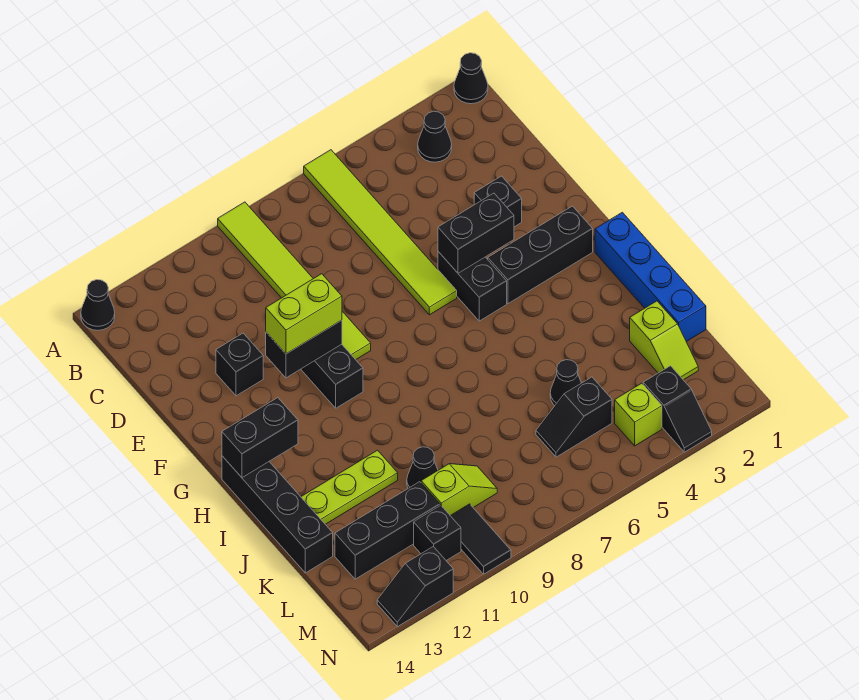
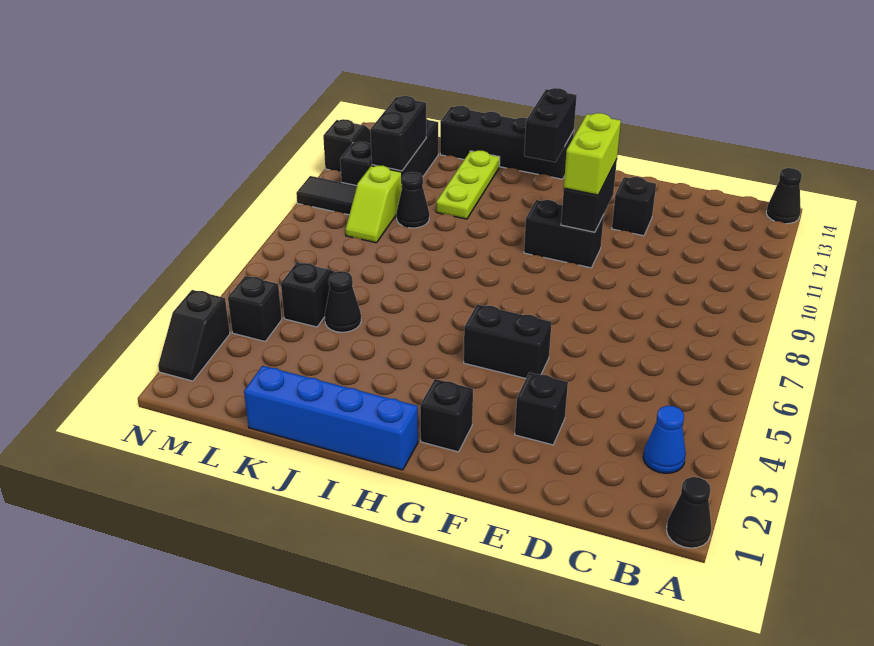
lime 1x6 tile [304,150,457,315] -> none
lime 1x6 tile [218,202,371,360] -> none
black 1x1 cone [418,111,452,162] -> blue 1x1 cone [643,406,686,473]
black 1x2 brick [438,193,514,273] -> black 1x2 brick moved to [370,96,426,171]
black 1x3 brick [488,206,593,304] -> black 1x1 brick [420,379,473,452]
lime 1x2 slope [630,301,698,380] -> none
black 1x2 slope [643,366,712,452] -> black 1x2 slope turned to [158,290,230,381]
lime 1x1 brick [615,383,662,446] -> black 1x1 brick [228,276,282,341]

